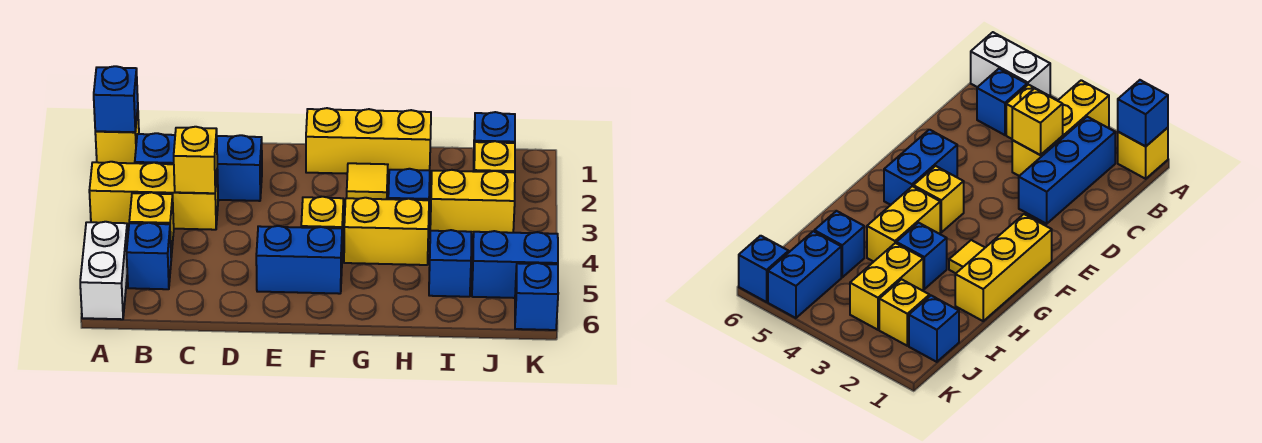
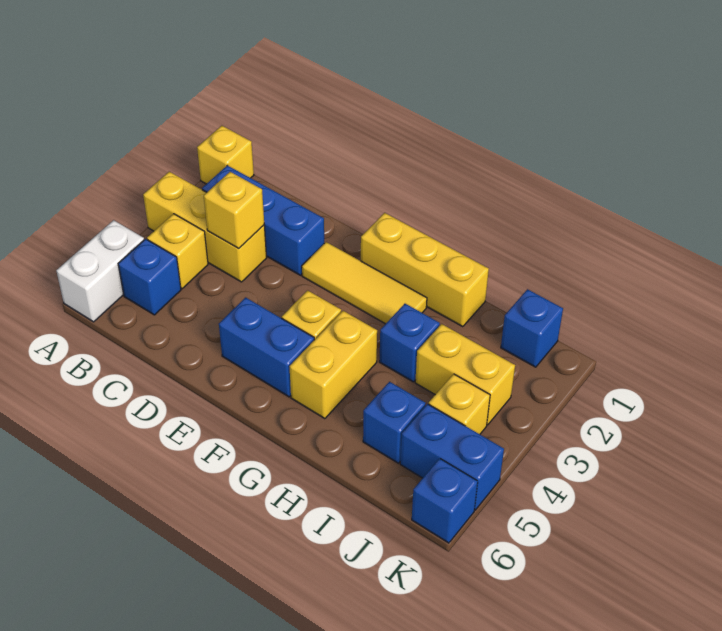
blue 1x1 brick [94,66,138,132] -> none
yellow 1x1 tile [347,163,388,199] -> yellow 1x3 tile [302,242,427,324]
yellow 1x2 brick [344,198,429,265] -> yellow 1x2 brick turned to [289,311,377,419]
yellow 1x1 brick [474,141,515,173] -> yellow 1x1 brick moved to [429,374,490,434]

